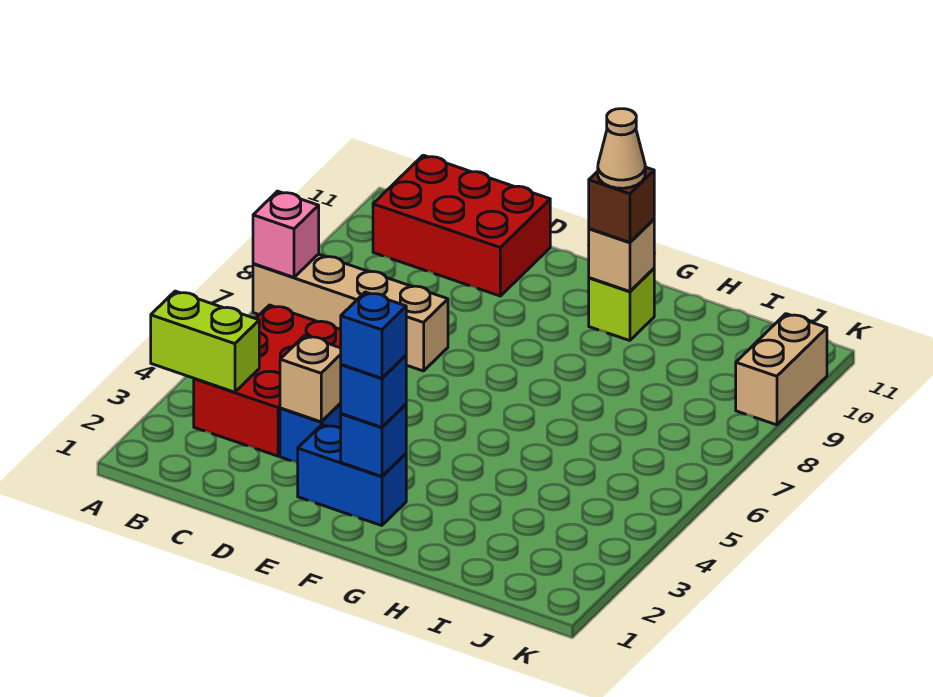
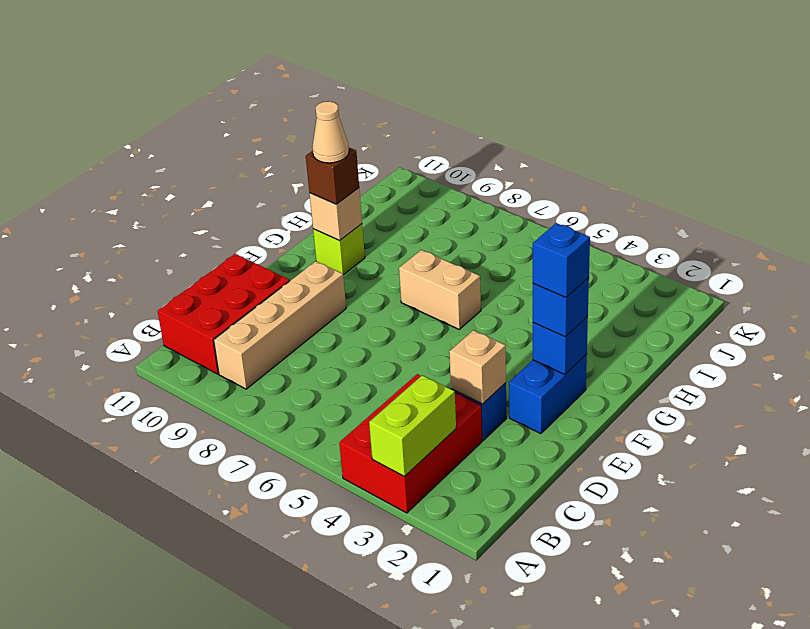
tan 1x4 brick [253,254,448,371] -> tan 1x4 brick moved to [214,261,346,389]
pink 1x1 brick [253,191,319,277] -> none
red 2x3 brick [194,305,341,456] -> red 2x3 brick turned to [339,374,482,513]
tan 1x2 brick [736,314,827,425] -> tan 1x2 brick moved to [399,250,481,329]

